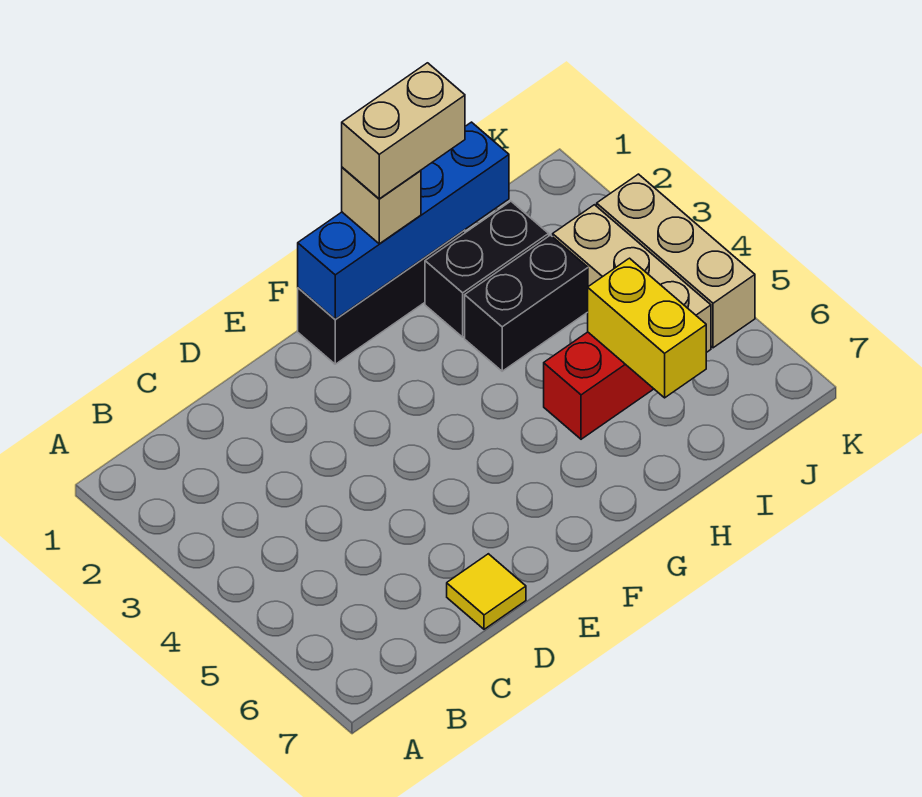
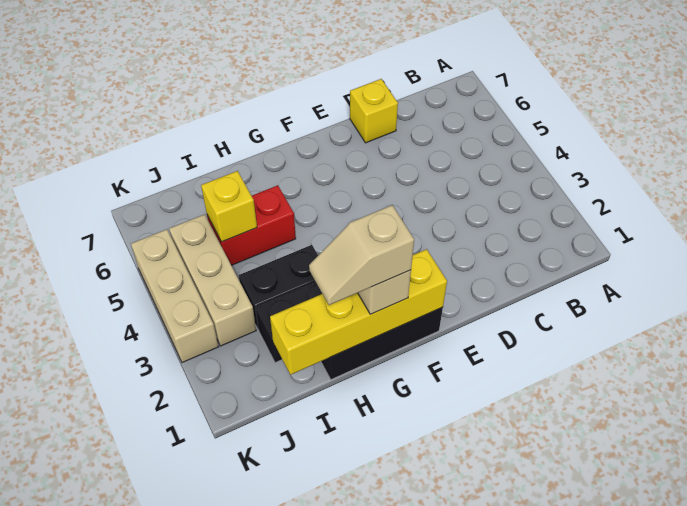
yellow 1x1 tile [447,554,526,629] -> yellow 1x1 brick [350,79,398,143]
blue 1x4 brick [298,122,509,319] -> yellow 1x4 brick [270,249,447,375]
tan 1x2 brick [342,63,465,199] -> tan 1x2 slope [309,205,414,305]
yellow 1x2 brick [588,258,706,398] -> yellow 1x1 brick [201,171,257,242]

